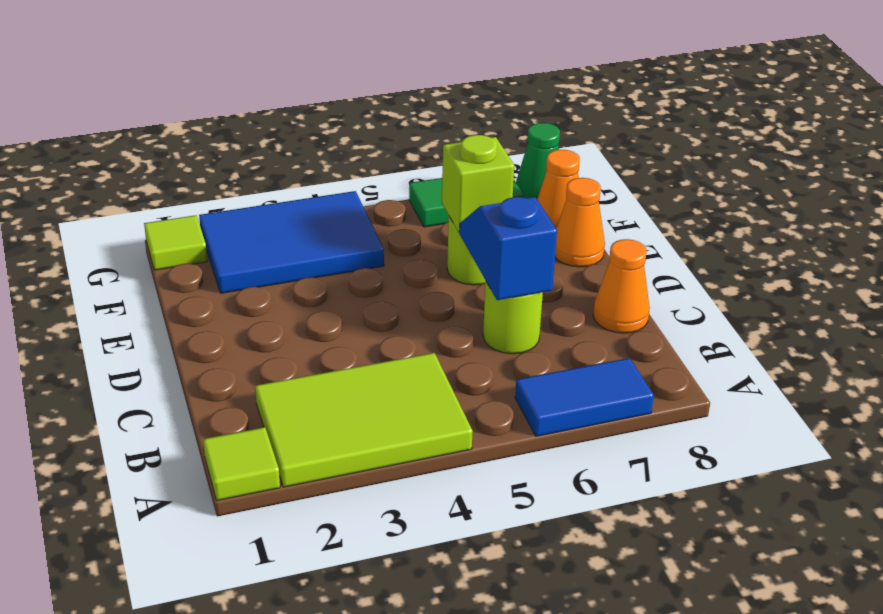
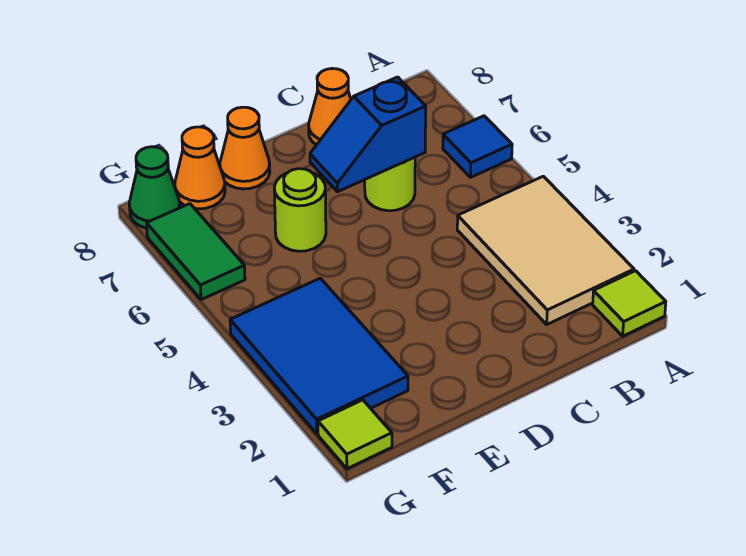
lime 2x3 tile [255,353,473,487] -> tan 2x3 tile [457,176,634,324]
blue 1x2 tile [515,358,654,436] -> blue 1x1 tile [443,116,512,177]
lime 1x1 brick [442,135,514,232] -> none

